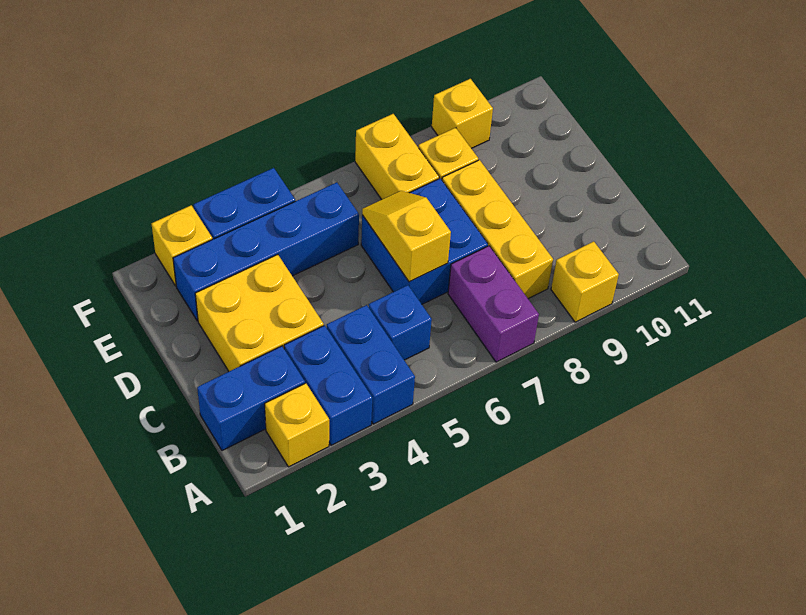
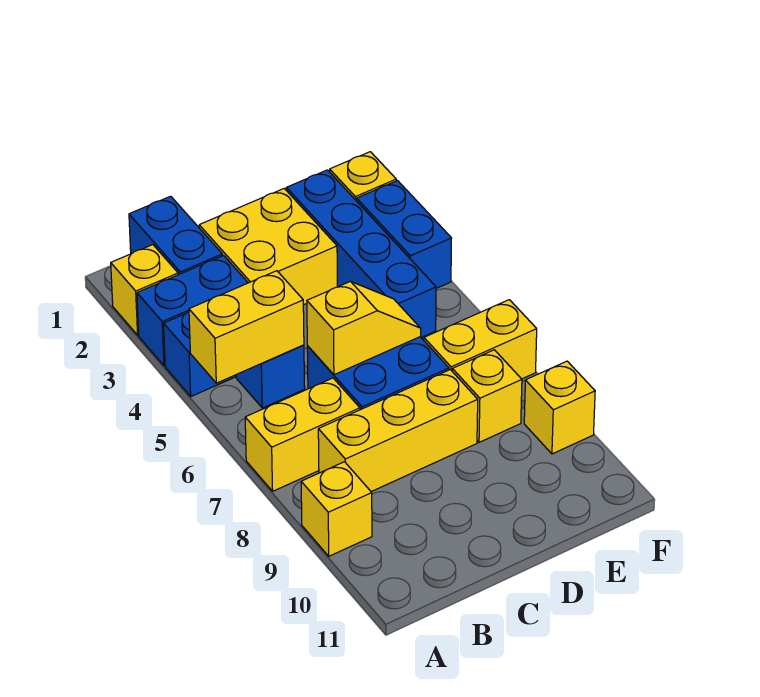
none -> yellow 1x2 brick [189,271,304,383]
purple 1x2 brick [448,246,539,362] -> yellow 1x2 brick [245,378,360,491]

